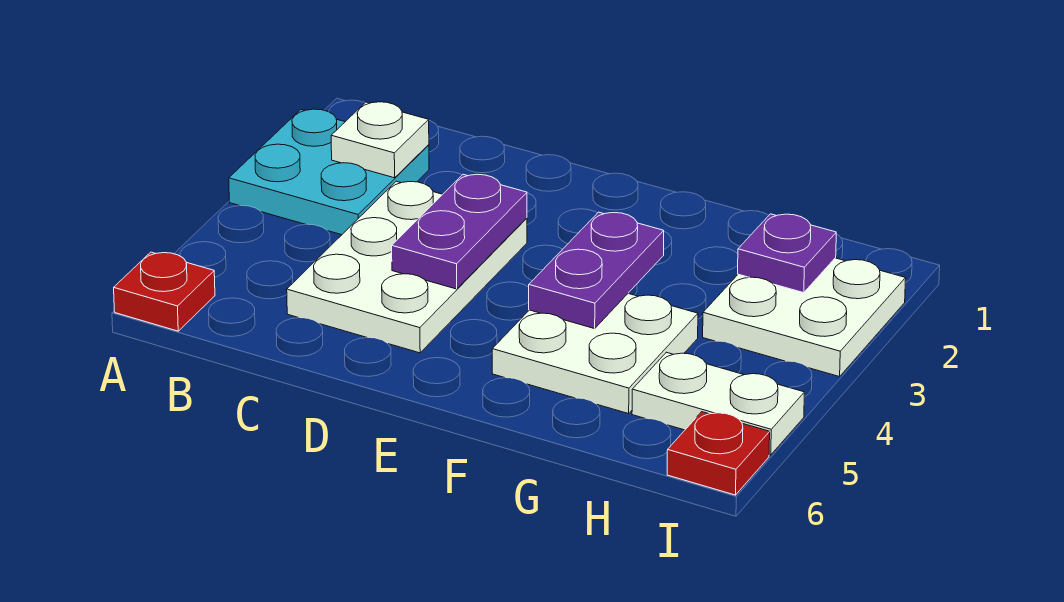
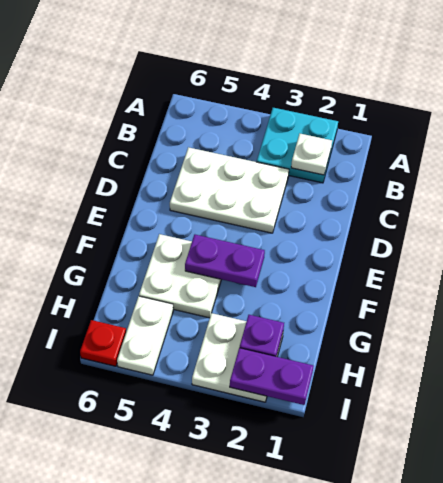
red 1x1 plate [114,252,215,331] -> none
purple 1x2 plate [392,174,527,289] -> purple 1x2 plate moved to [230,348,313,405]

